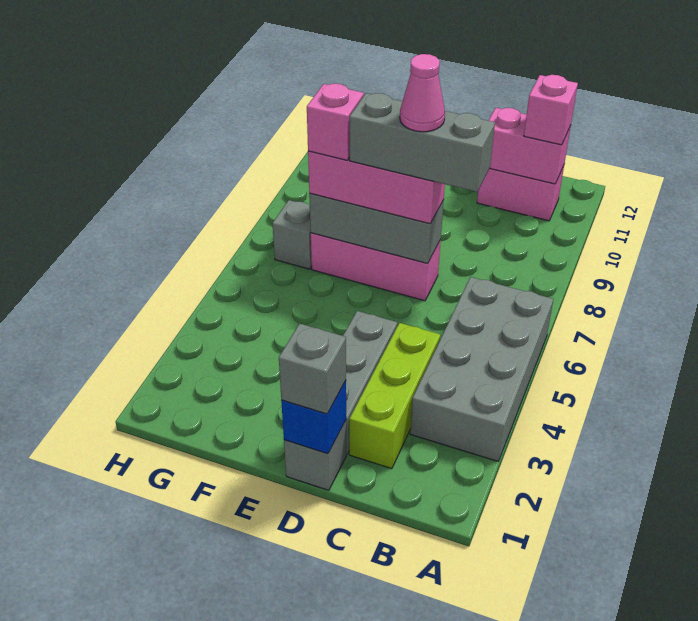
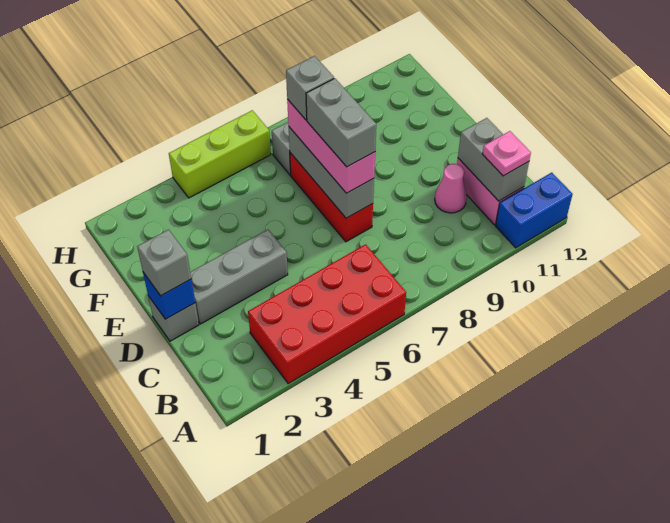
grey 2x4 brick [410,277,553,461] -> red 2x4 brick [248,244,406,384]
none -> blue 1x2 brick [496,173,573,248]
pink 1x2 brick [489,108,571,184] -> grey 1x2 brick [458,118,529,201]
pink 1x1 brick [524,75,578,145] -> pink 1x1 plate [482,131,531,176]
lime 1x3 brick [349,323,440,469] -> lime 1x3 brick moved to [169,110,271,198]
grey 1x3 brick [350,93,495,192] -> grey 1x2 brick [306,78,376,167]
pink 1x3 brick [311,233,441,301] -> red 1x3 brick [290,153,373,242]
pink 1x1 cone [400,54,445,132] -> pink 1x1 cone moved to [435,164,467,213]
pink 1x1 brick [307,84,364,160] -> grey 1x1 brick [286,56,334,120]

